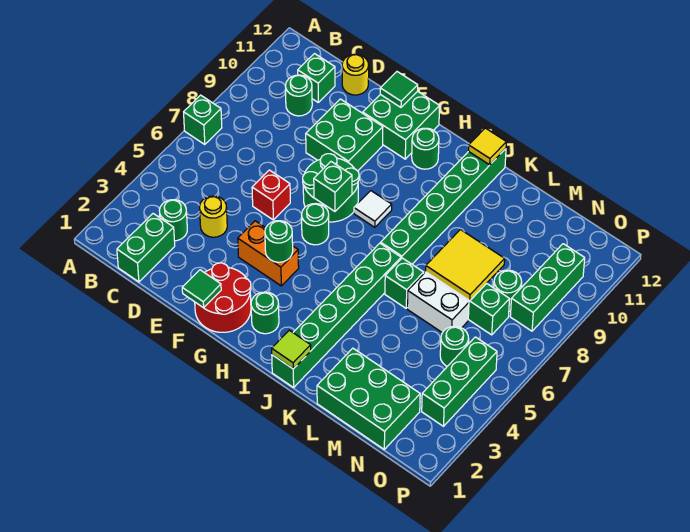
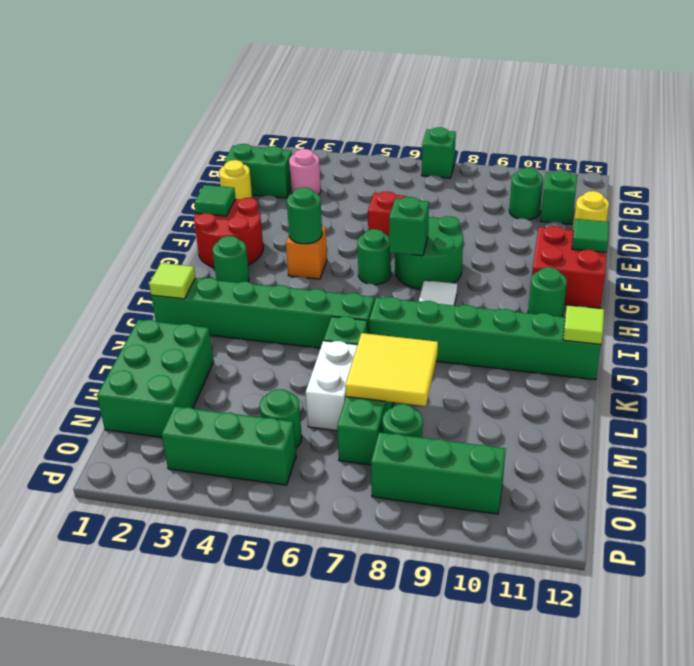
green 1x1 round brick [159,200,187,241] -> pink 1x1 round brick [289,149,321,195]
yellow 1x1 round brick [200,196,227,237] -> yellow 1x1 round brick moved to [219,160,252,200]
green 2x2 brick [306,99,383,171] -> none
orange 1x2 brick [238,221,299,286] -> orange 1x1 brick [286,227,327,279]
green 2x2 brick [363,91,440,159] -> red 2x2 brick [532,226,606,308]
yellow 1x1 tile [469,128,506,165] -> lime 1x1 tile [563,305,604,344]

